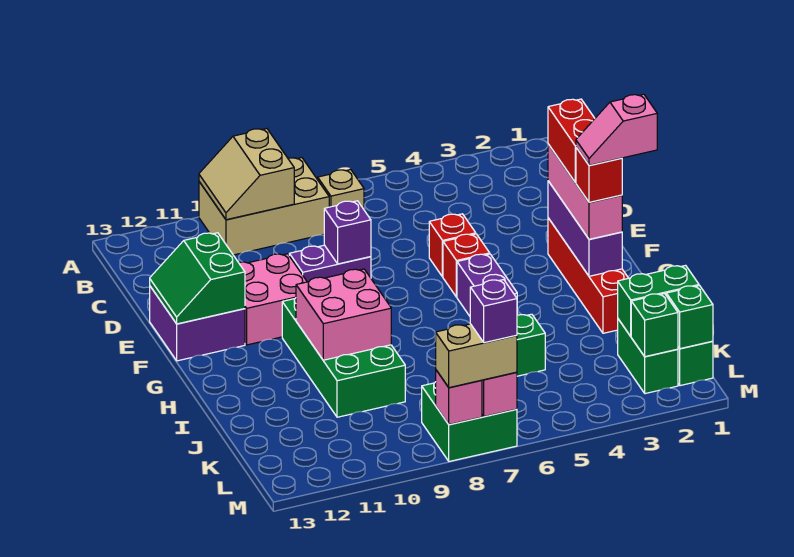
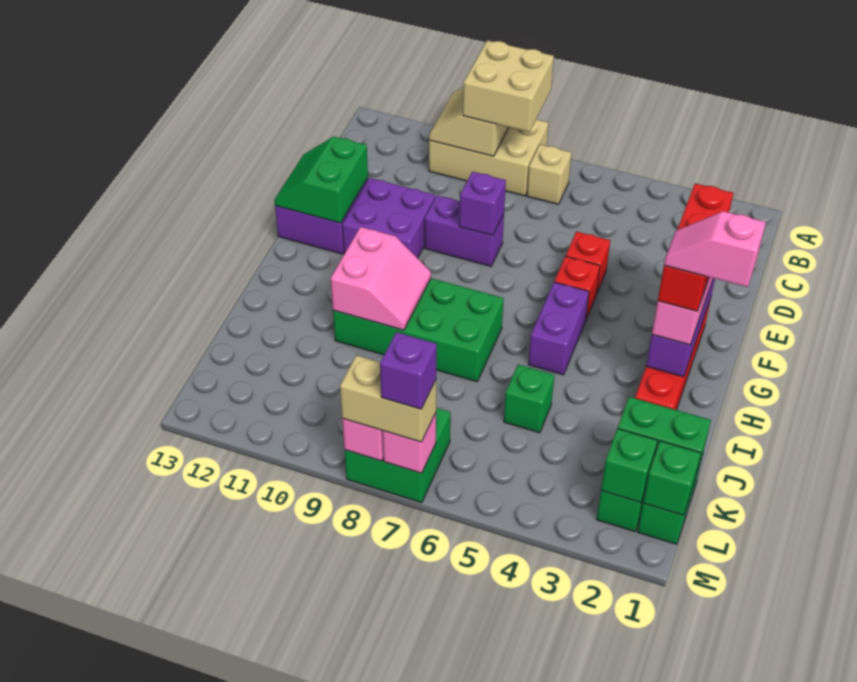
none -> tan 2x2 brick [463,40,554,132]
pink 2x2 brick [239,254,307,345] -> purple 2x2 brick [342,178,435,258]
green 2x4 brick [282,298,405,417] -> green 2x4 brick turned to [333,278,504,382]
pink 2x2 brick [296,269,391,360] -> pink 2x2 slope [331,227,431,330]

